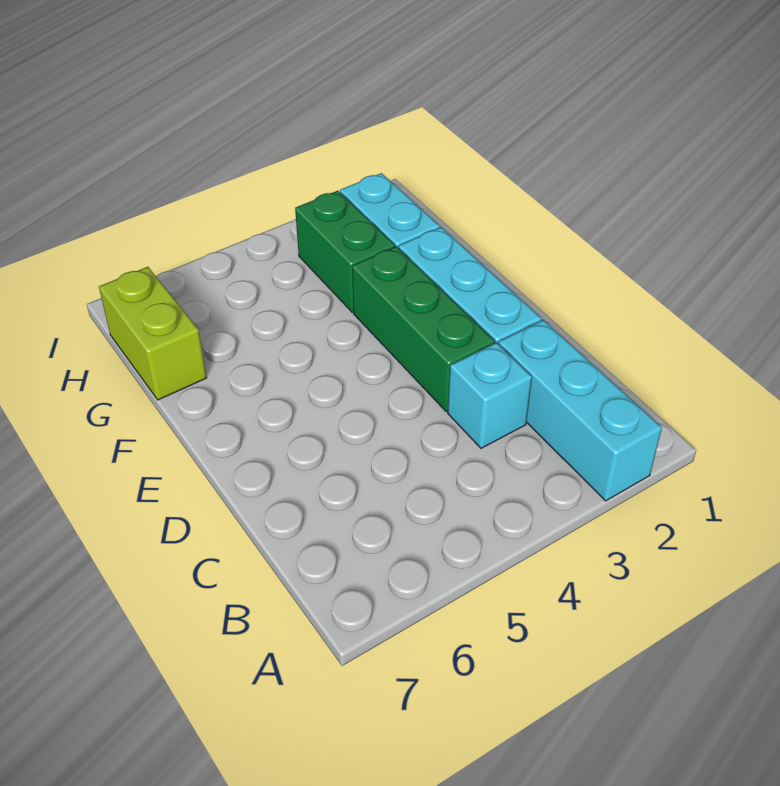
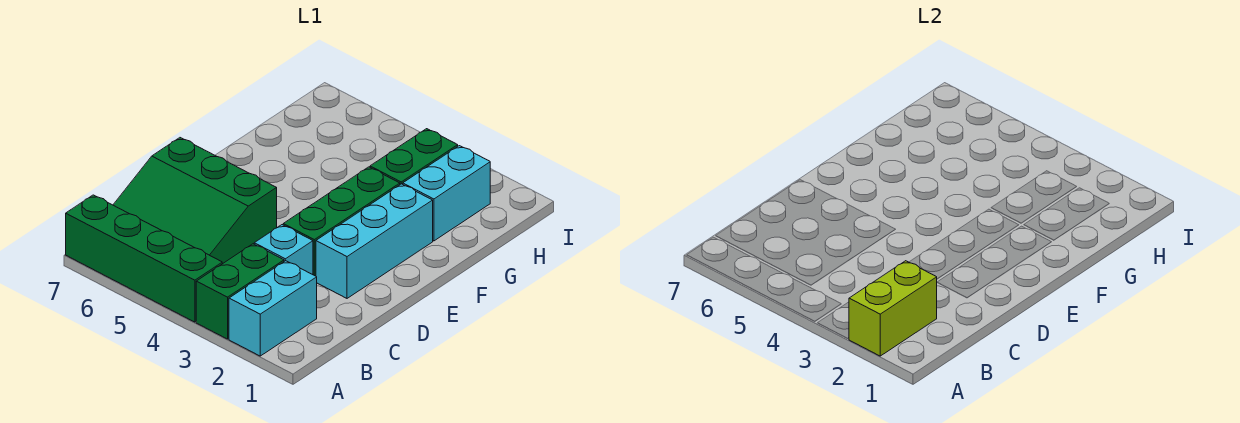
cyan 1x3 brick [499,320,662,501] -> cyan 1x2 brick [229,261,317,356]
none -> green 1x2 brick [196,244,284,339]
none -> green 1x4 brick [66,195,222,322]
none -> green 3x3 slope [113,138,277,264]
lime 1x2 brick [99,267,207,400] -> lime 1x2 brick moved to [849,261,937,356]

